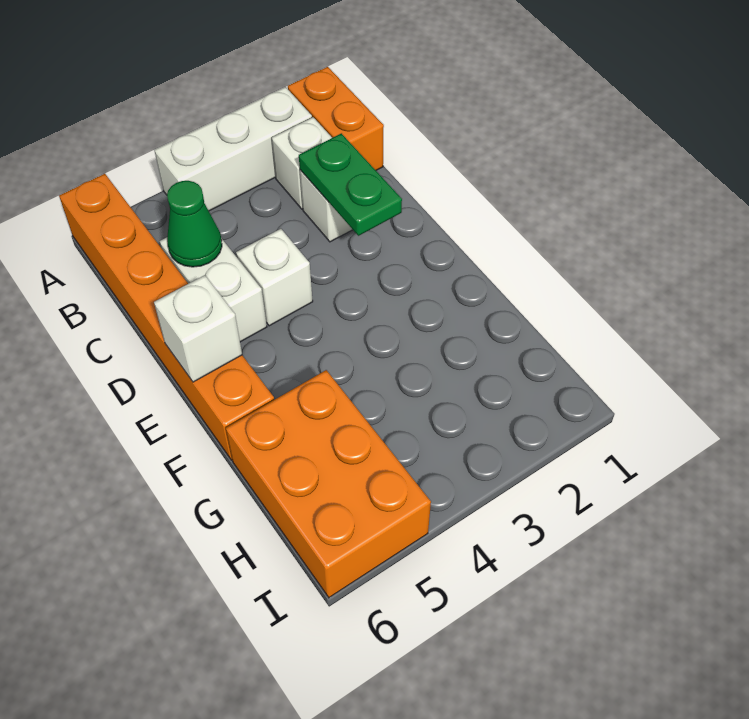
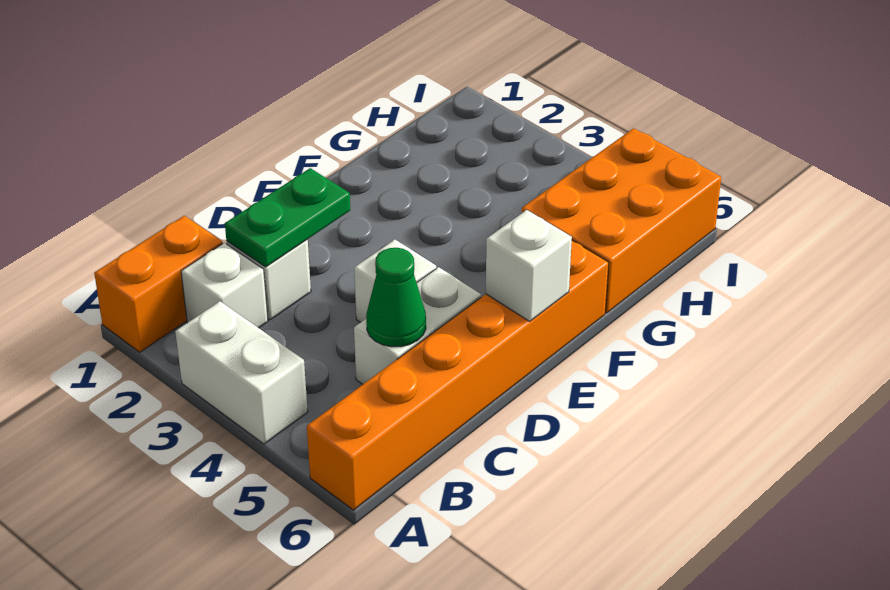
white 1x3 brick [154,87,312,211] -> white 1x2 brick [175,301,308,444]

